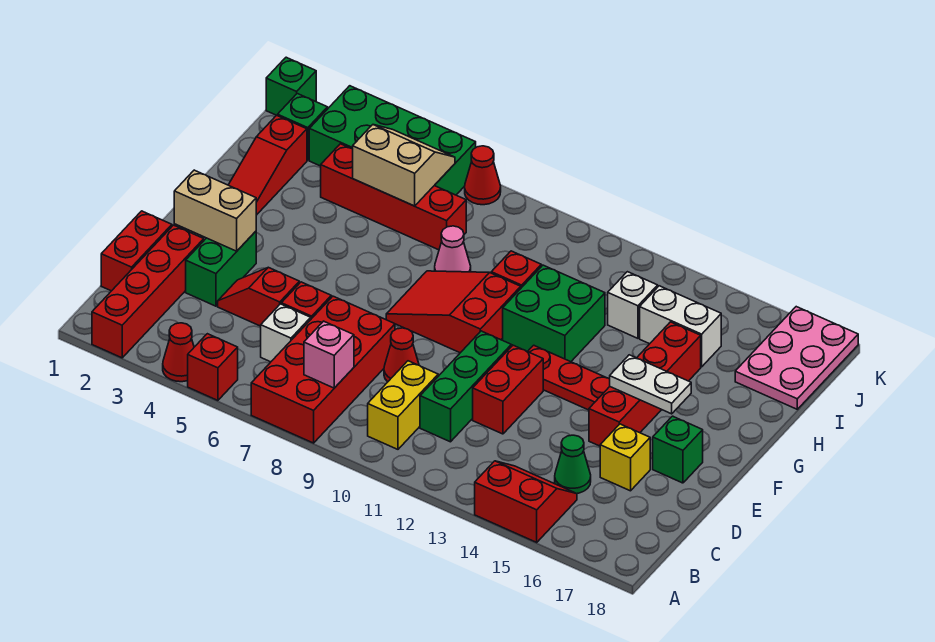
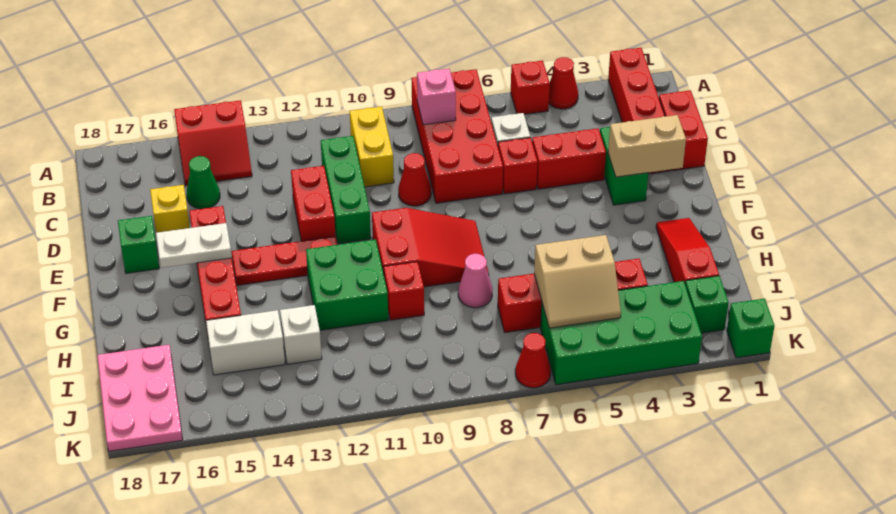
red 1x2 slope [218,267,299,326] -> red 1x2 brick [532,128,606,189]

